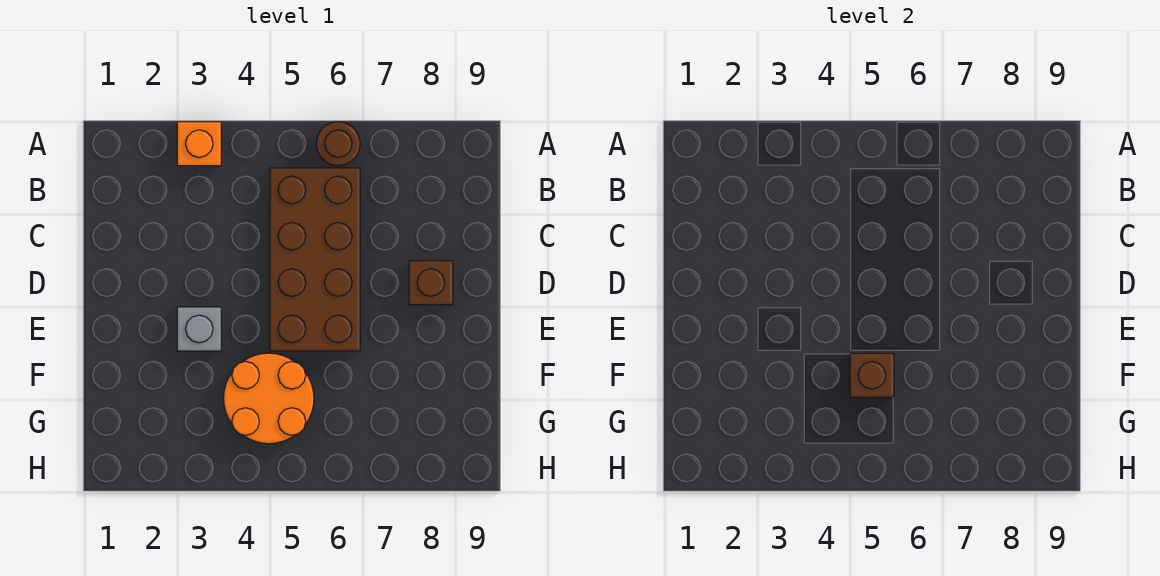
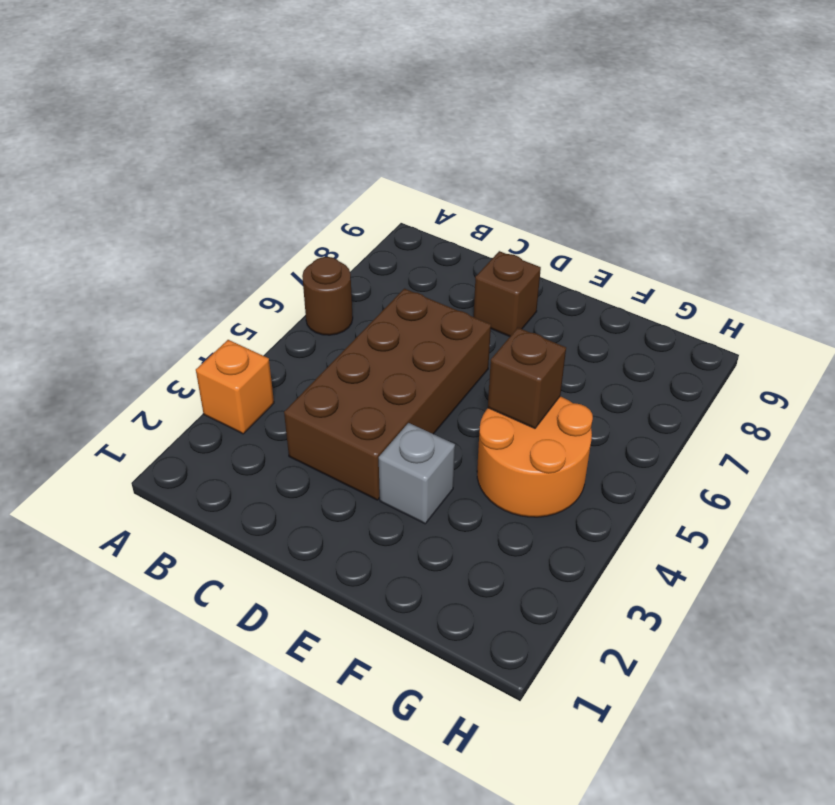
brown 2x4 brick [270,168,360,351] -> brown 2x4 brick turned to [284,289,491,500]

